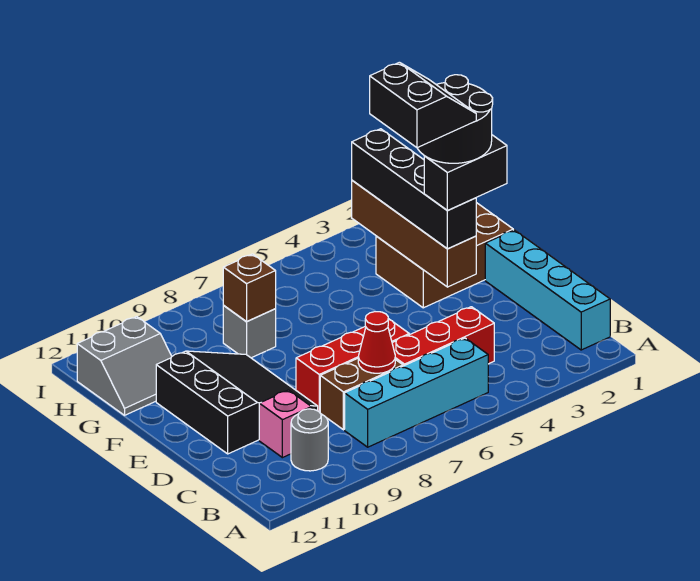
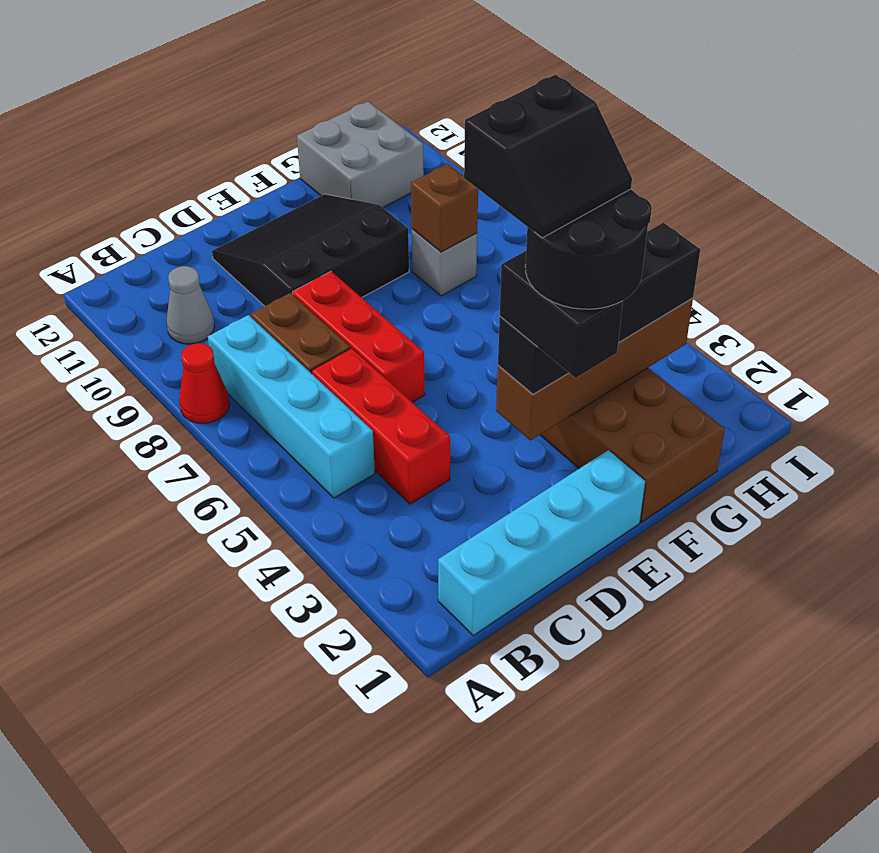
grey 1x1 round brick [291,409,328,471] -> grey 1x1 cone [166,266,215,344]
red 1x1 cone [358,312,395,373] -> red 1x1 cone moved to [179,343,229,423]
pink 1x1 brick [259,390,311,458] -> none
black 3x3 slope [156,351,318,454] -> black 3x3 slope turned to [212,194,409,306]
grey 2x2 slope [77,317,172,415] -> grey 2x2 brick [297,102,424,208]

